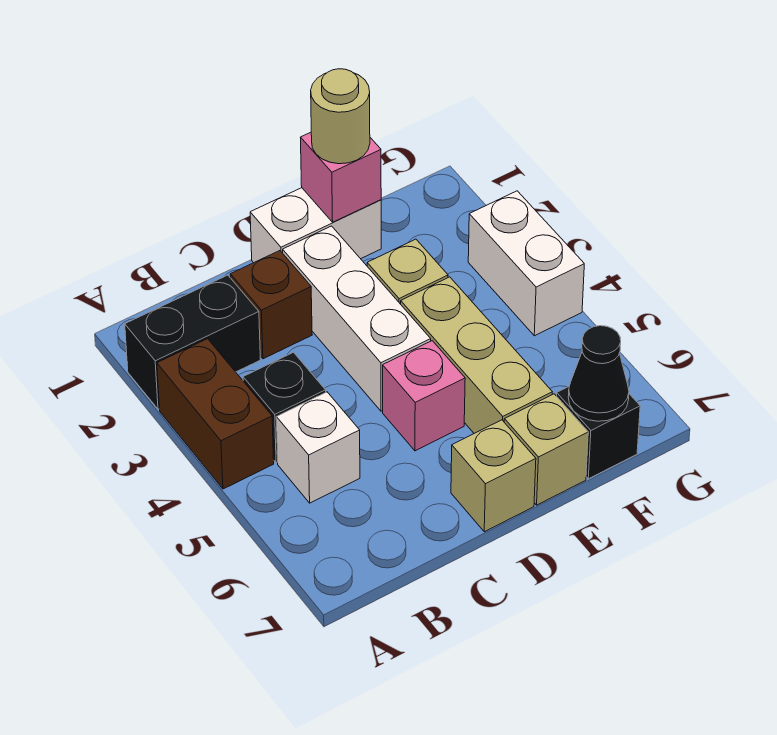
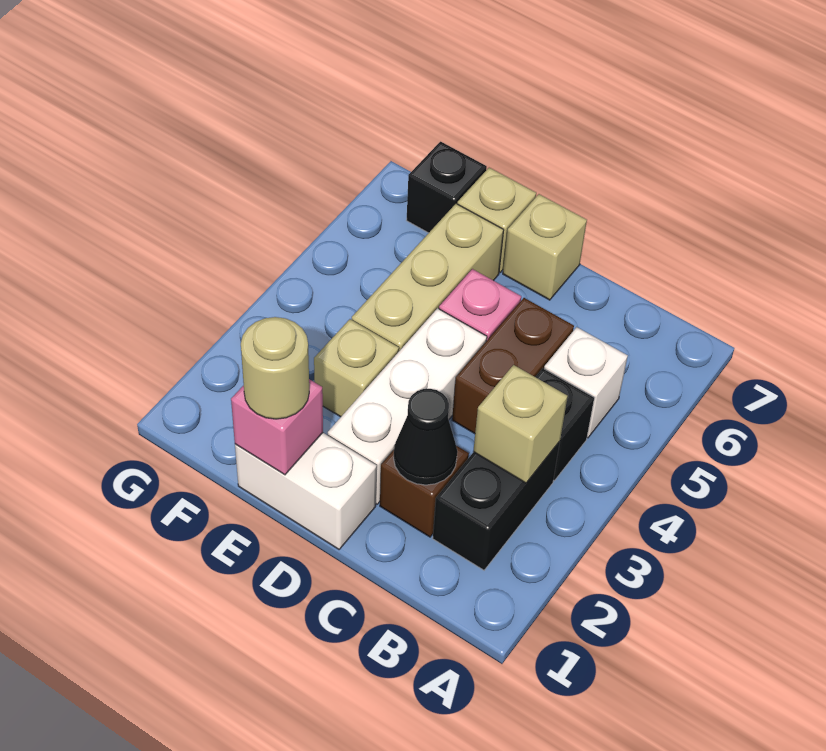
black 1x2 brick [125,275,260,409] -> black 1x2 brick turned to [433,441,560,570]
brown 1x2 brick [157,339,274,489] -> brown 1x2 brick moved to [452,298,574,434]
none -> tan 1x1 brick [473,365,568,483]
black 1x1 cone [568,326,629,421] -> black 1x1 cone moved to [394,389,457,485]
white 1x2 brick [468,191,584,336] -> none

